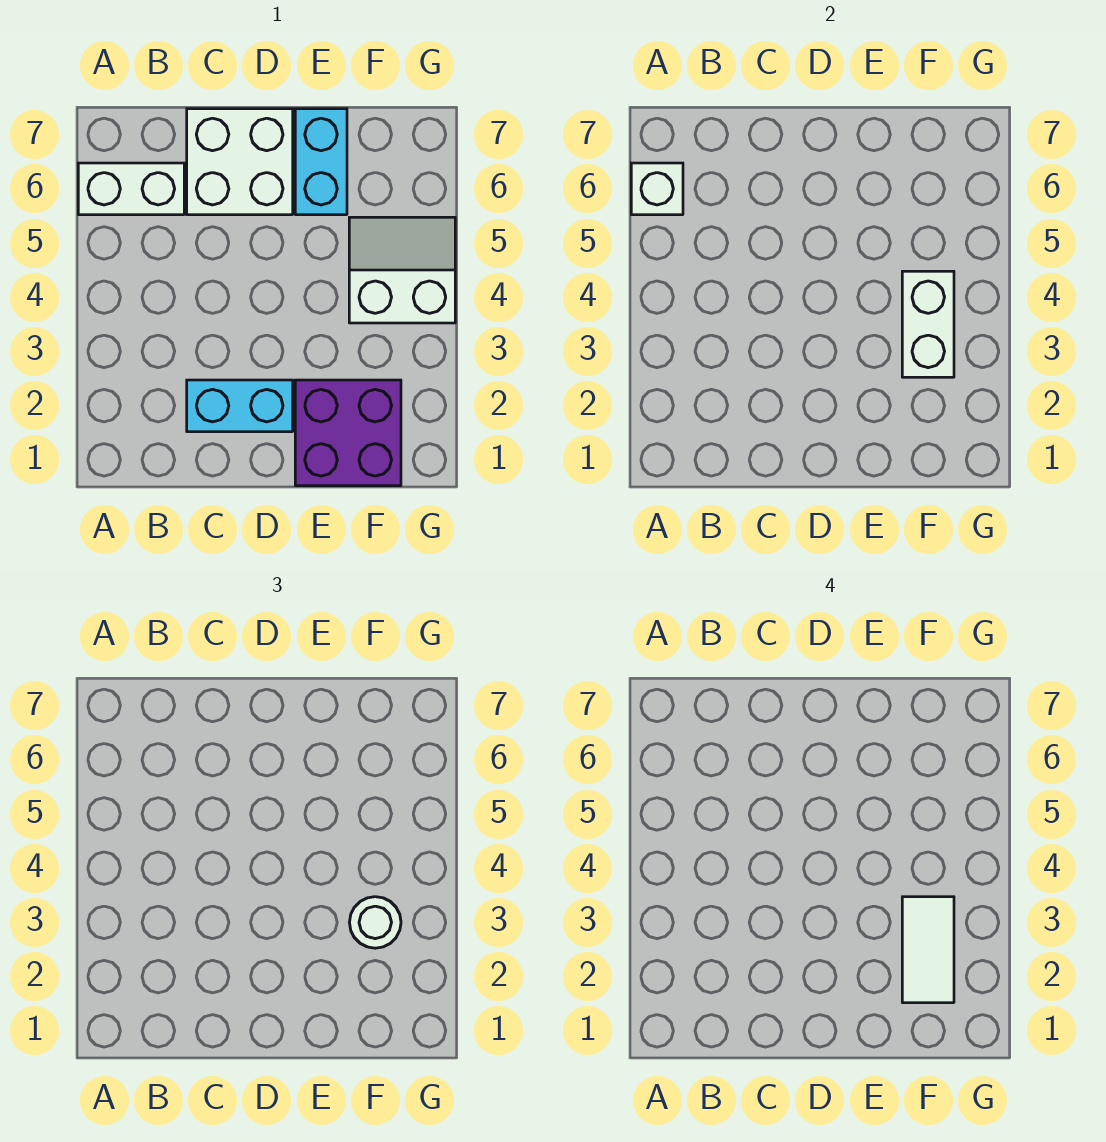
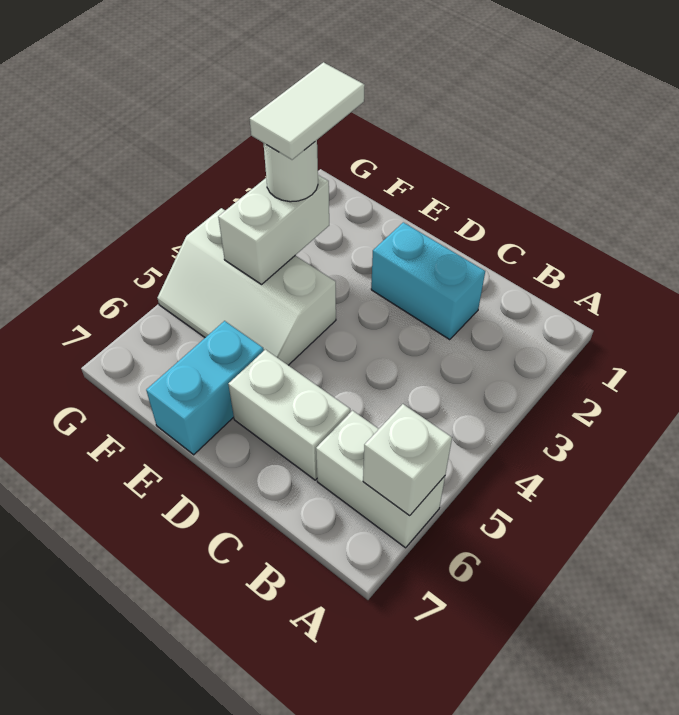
white 2x2 brick [187,109,293,215] -> white 1x2 brick [228,350,350,480]
purple 2x2 brick [295,380,401,486] -> none
white 2x2 slope [349,217,455,323] -> white 2x3 slope [157,208,336,365]

